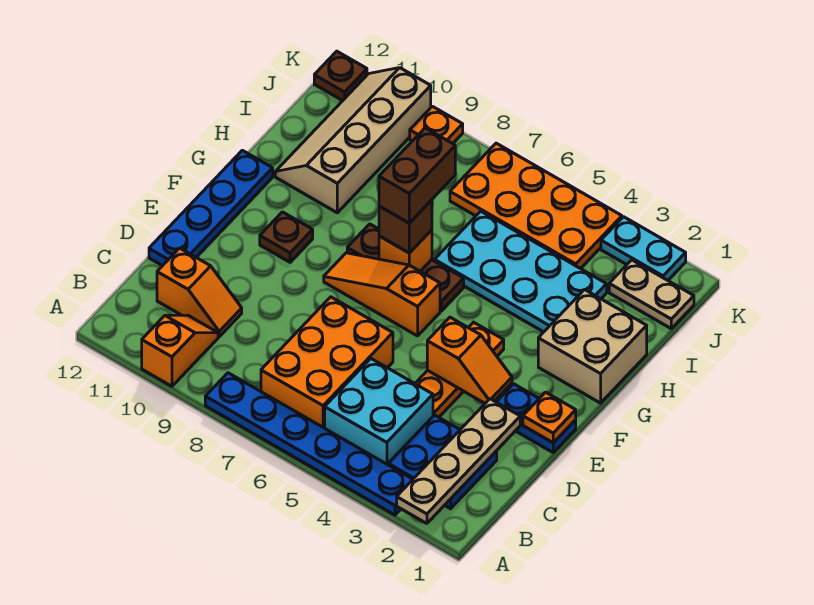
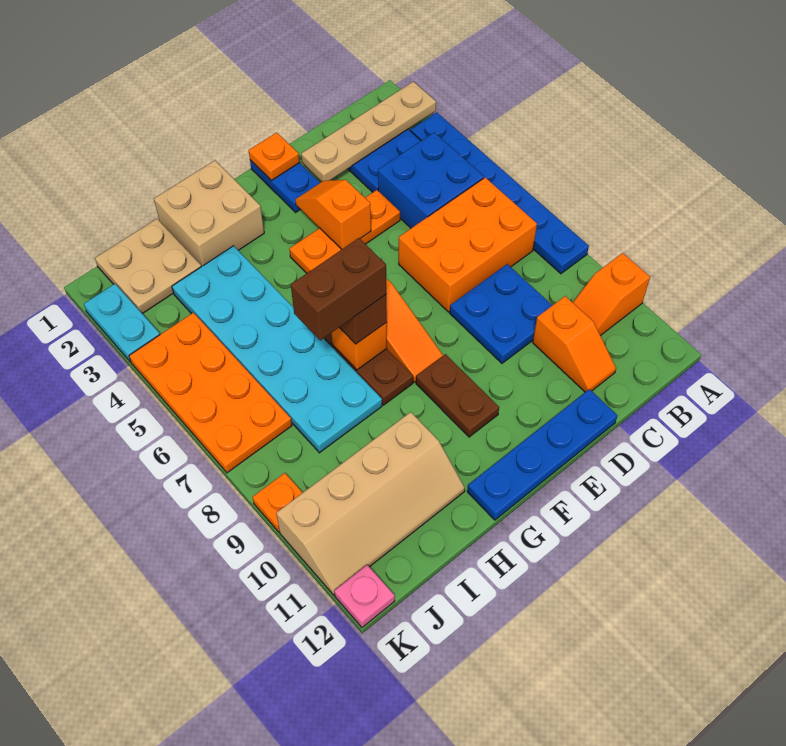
cyan 2x2 brick [325,359,433,465] -> blue 2x2 brick [378,132,484,228]
none -> blue 2x2 plate [450,264,552,363]
orange 1x2 slope [157,248,242,337] -> orange 1x2 slope turned to [533,296,616,392]
brown 1x1 plate [260,212,313,262] -> brown 1x2 plate [416,354,499,437]
cyan 2x4 plate [435,211,607,332] -> cyan 2x6 plate [172,246,382,453]
tan 1x2 plate [609,260,694,328] -> tan 2x2 plate [95,219,201,314]
brown 1x1 plate [314,51,367,101] -> pink 1x1 plate [334,565,395,627]

